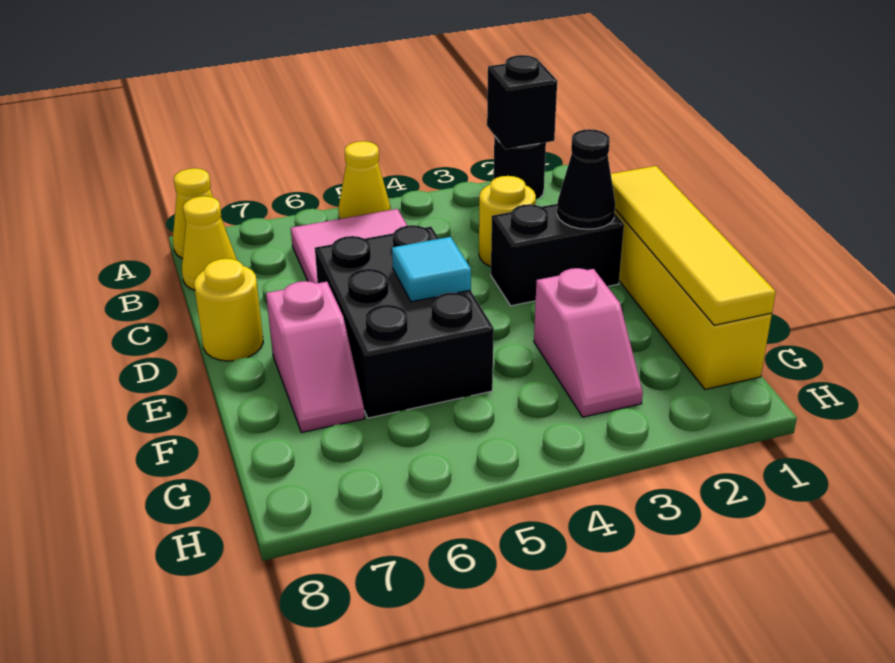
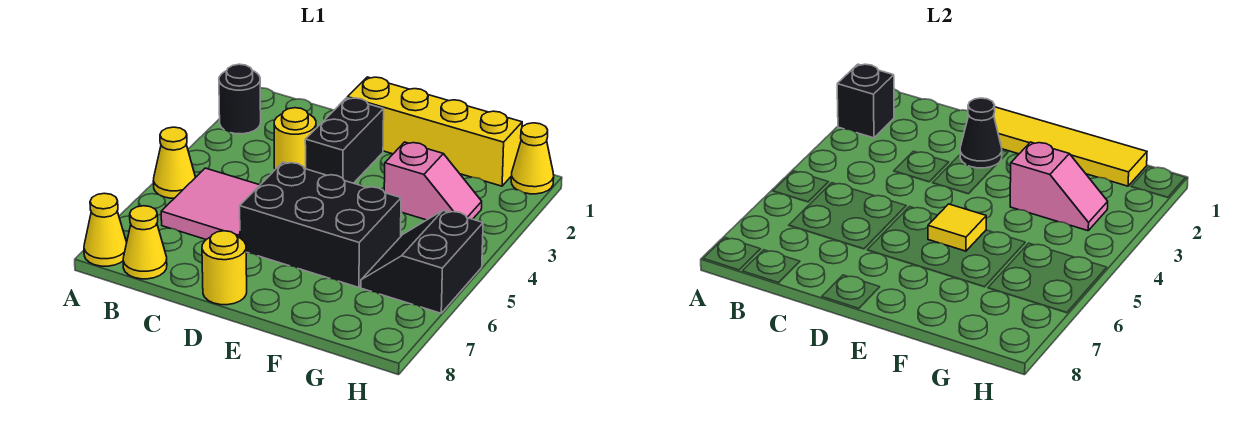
cyan 1x1 tile [392,237,471,302] -> yellow 1x1 tile [928,204,986,251]
pink 1x2 slope [266,281,365,433] -> pink 1x2 slope moved to [1010,142,1108,231]
none -> black 2x2 slope [361,211,483,313]
none -> yellow 1x1 cone [511,123,554,194]

